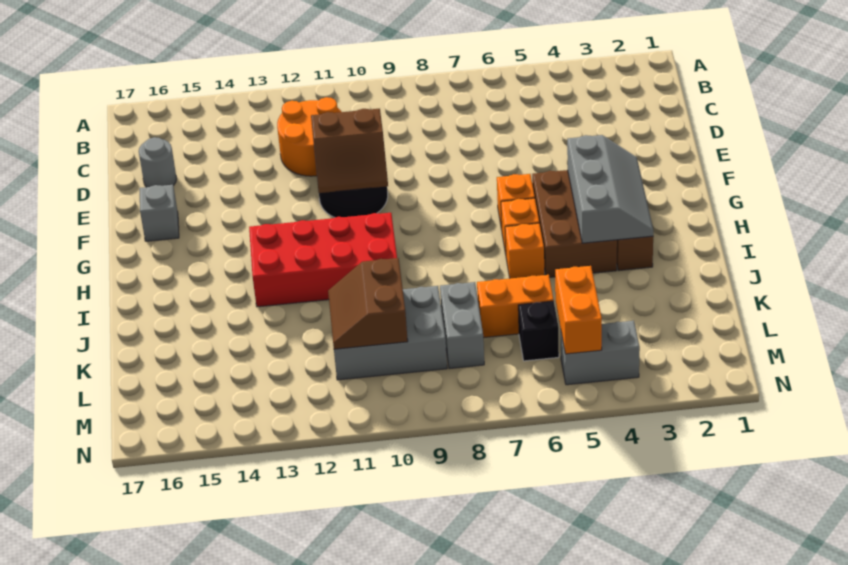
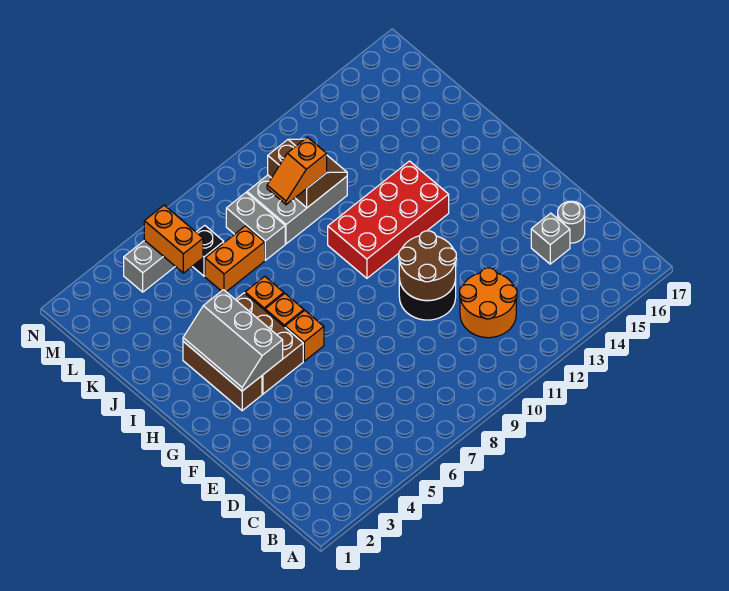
brown 2x2 slope [311,109,388,193] -> brown 2x2 round brick [399,231,456,300]
grey 1x1 brick [139,185,179,241] -> grey 1x1 brick moved to [531,213,570,264]
none -> orange 1x2 slope [267,137,327,205]

